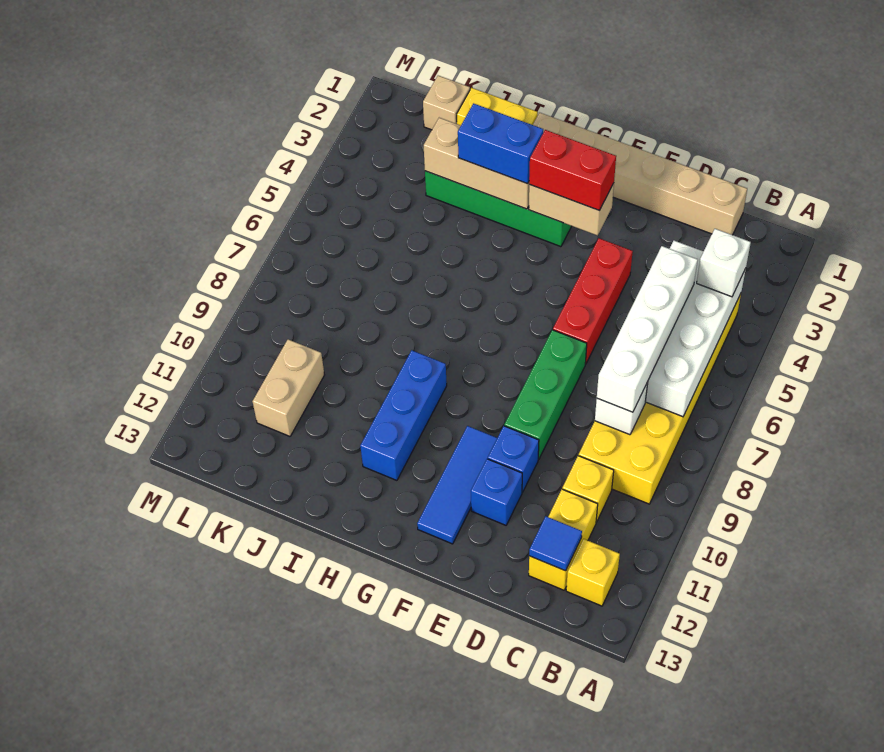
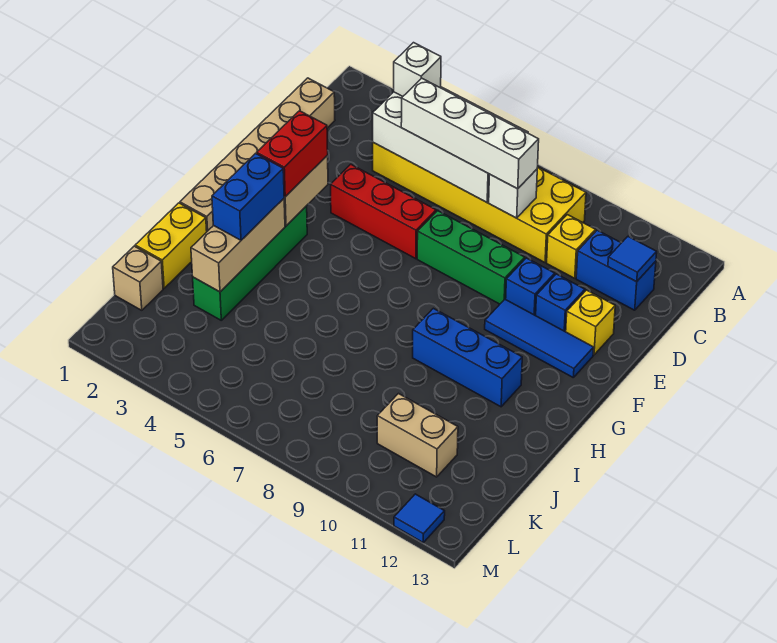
yellow 1x1 brick [566,539,620,606] -> yellow 1x1 brick moved to [566,290,615,355]
yellow 1x2 brick [529,489,598,590] -> blue 1x2 brick [576,230,656,310]
none -> blue 1x1 tile [394,494,445,542]

